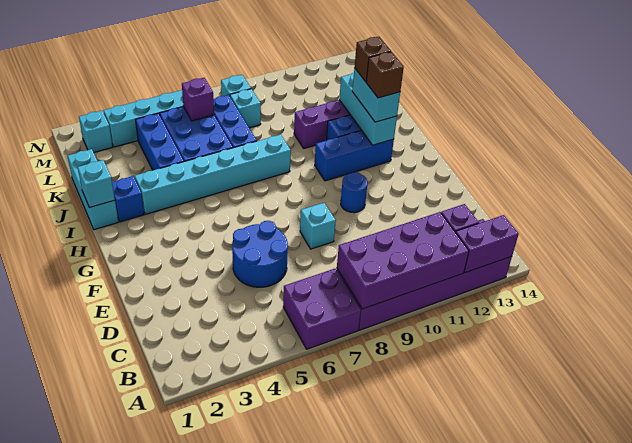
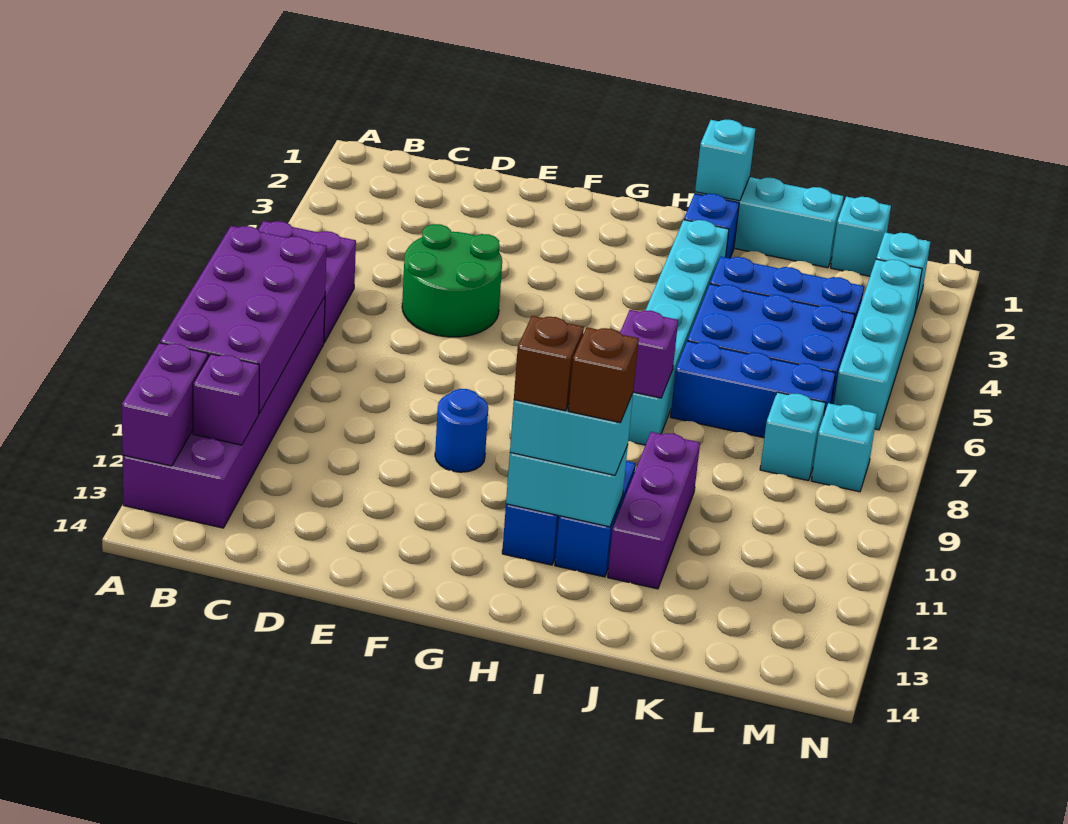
blue 2x2 round brick [232,221,288,287] -> green 2x2 round brick [402,224,502,337]
cyan 1x1 brick [300,203,336,249] -> cyan 1x1 brick moved to [831,197,891,276]
cyan 1x3 brick [339,73,397,145] -> cyan 1x2 brick [506,446,628,527]
purple 1x1 brick [182,78,214,121] -> purple 1x1 brick moved to [620,310,678,398]

